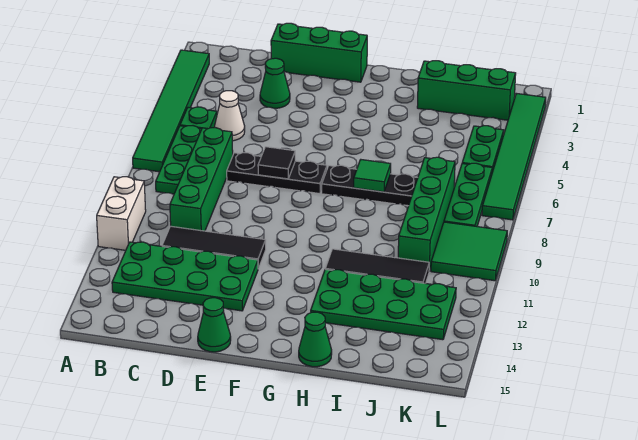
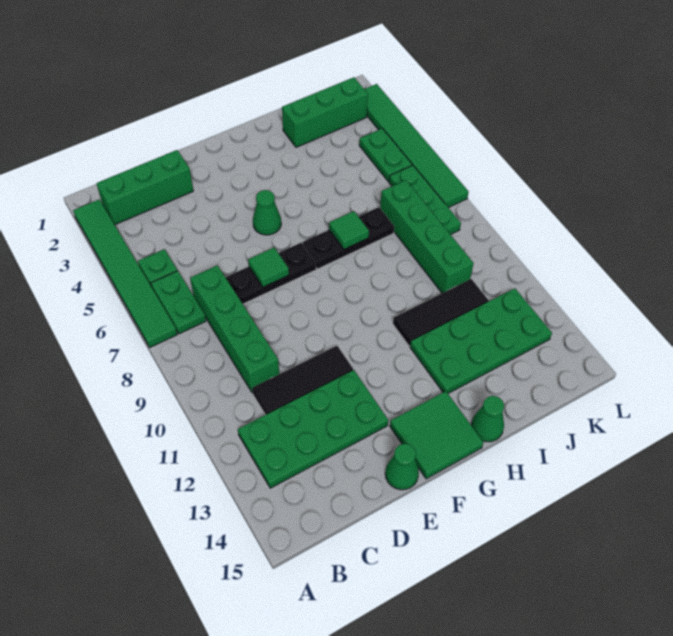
white 1x2 brick [97,177,146,250] -> none
green 1x3 plate [156,126,202,194] -> green 1x2 plate [151,271,206,334]
white 1x1 cone [214,91,245,141] -> none
green 1x3 brick [271,23,367,82] -> green 1x3 brick moved to [96,150,193,225]
green 1x1 cone [260,58,290,108] -> green 1x1 cone moved to [253,190,281,235]
black 1x1 tile [258,147,295,179] -> green 1x1 tile [248,247,289,287]
green 2x2 tile [431,222,507,281] -> green 2x2 tile moved to [390,391,483,479]

